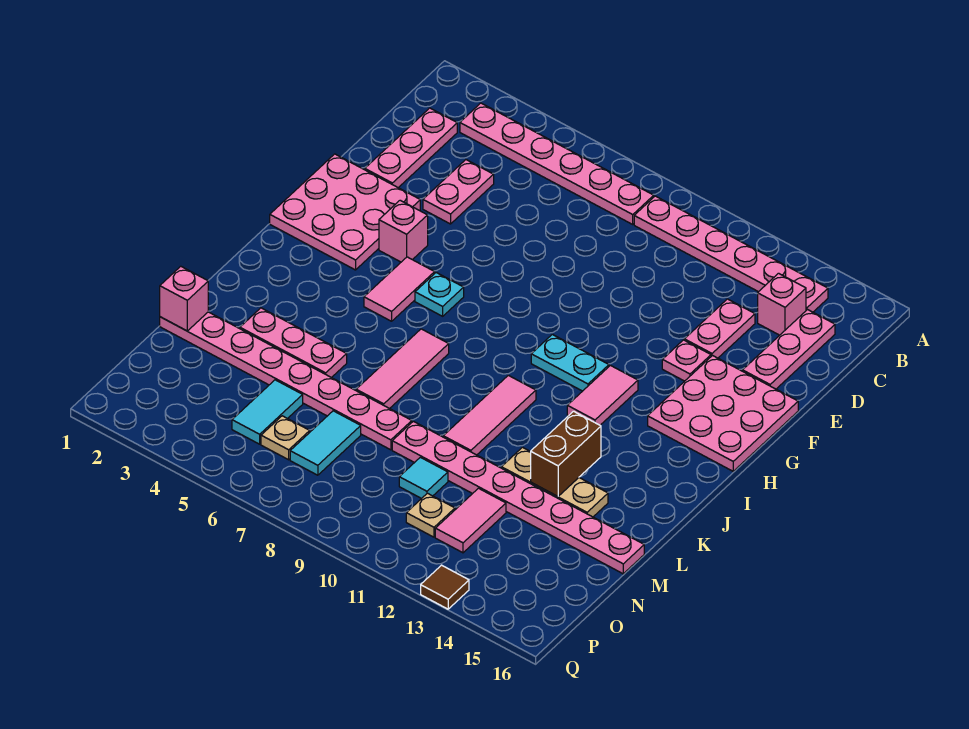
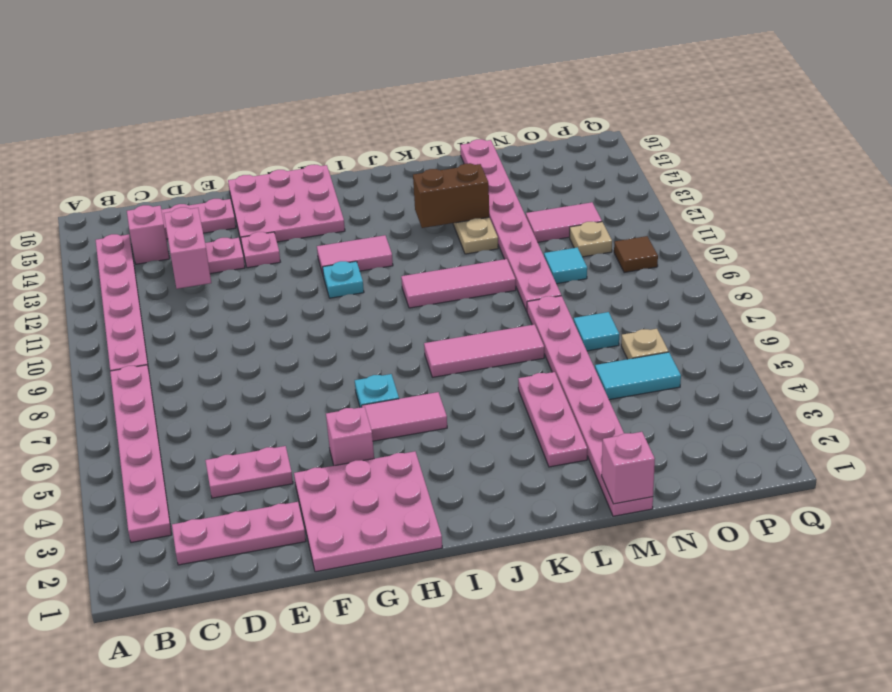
none -> pink 1x2 brick [164,207,211,289]
cyan 1x2 plate [531,334,609,391] -> cyan 1x1 plate [323,261,364,298]
cyan 1x2 tile [290,411,361,475] -> cyan 1x1 tile [574,312,619,351]
brown 1x1 tile [421,565,469,609] -> brown 1x1 tile moved to [614,236,658,273]

